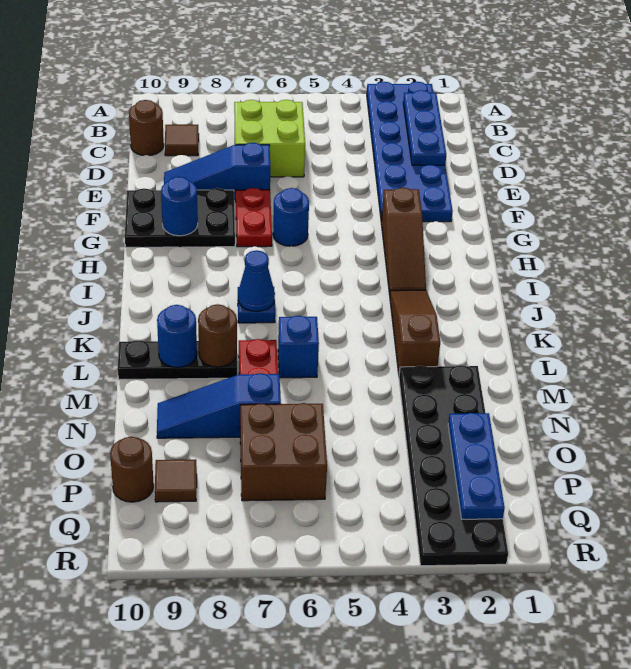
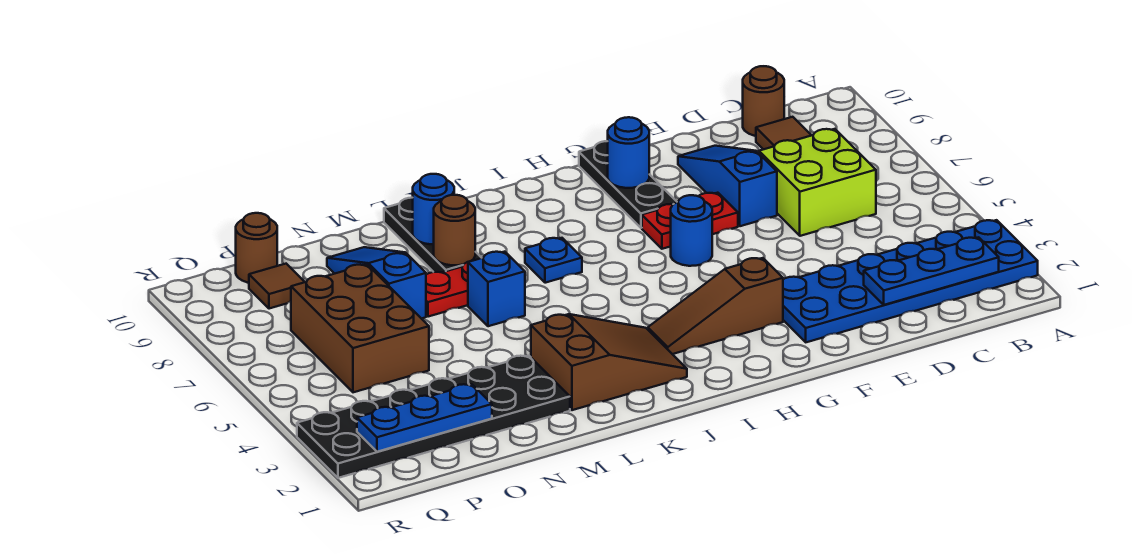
black 2x3 plate [125,188,235,247] -> black 1x3 plate [579,141,677,228]
brown 1x3 slope [390,290,440,374] -> brown 2x3 slope [531,314,687,410]
blue 1x1 cone [238,250,275,311] -> none
brown 2x2 brick [240,403,327,501] -> brown 2x3 brick [291,264,429,392]

